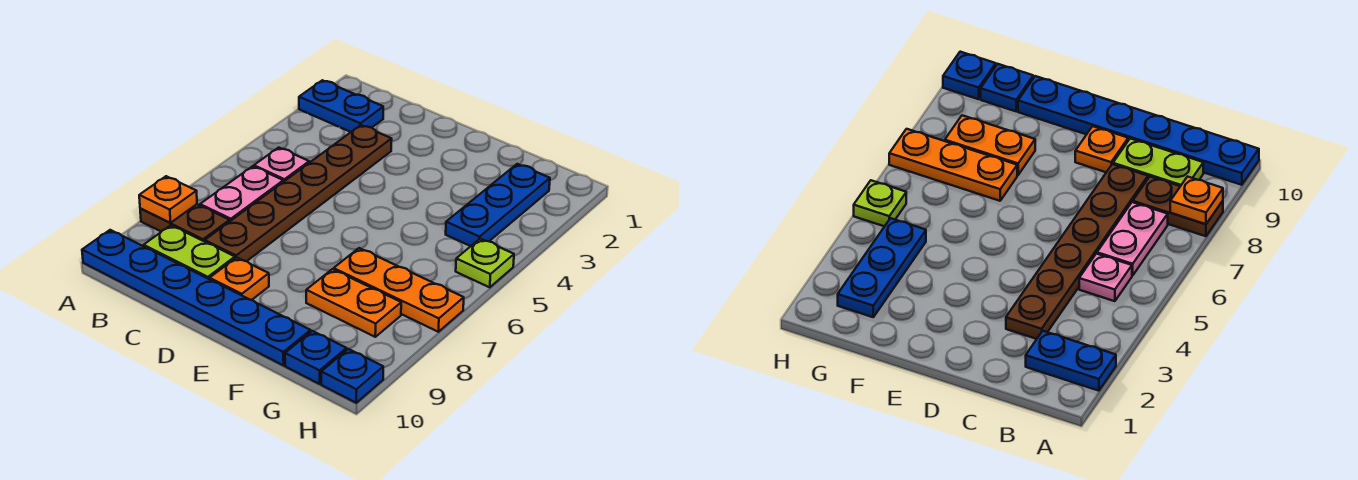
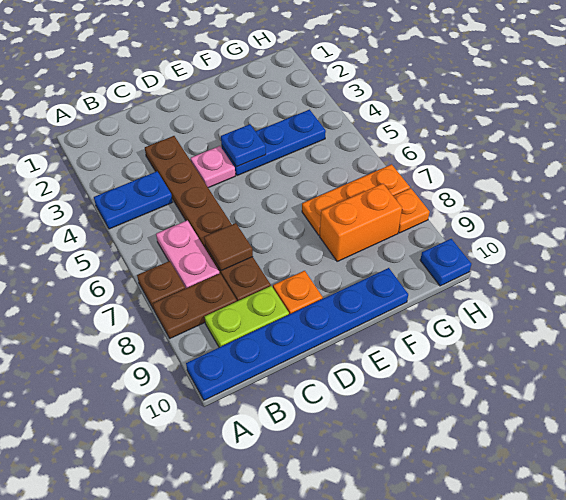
blue 1x2 plate [299,80,383,132] -> blue 1x2 plate moved to [94,171,173,229]
none -> brown 1x1 plate [137,261,185,309]
orange 1x1 plate [139,176,197,223] -> orange 1x1 plate moved to [394,188,430,233]
pink 1x1 plate [254,148,309,182] -> pink 1x1 plate moved to [191,146,235,188]
none -> brown 1x1 tile [204,223,253,271]
orange 1x2 plate [306,269,401,337] -> orange 1x2 brick [320,184,402,261]
blue 1x3 plate [446,164,550,246] -> blue 1x3 plate turned to [222,110,326,176]
blue 1x1 plate [285,331,347,384] -> blue 1x1 plate moved to [221,124,266,167]
lime 1x1 plate [456,239,514,287] -> none

